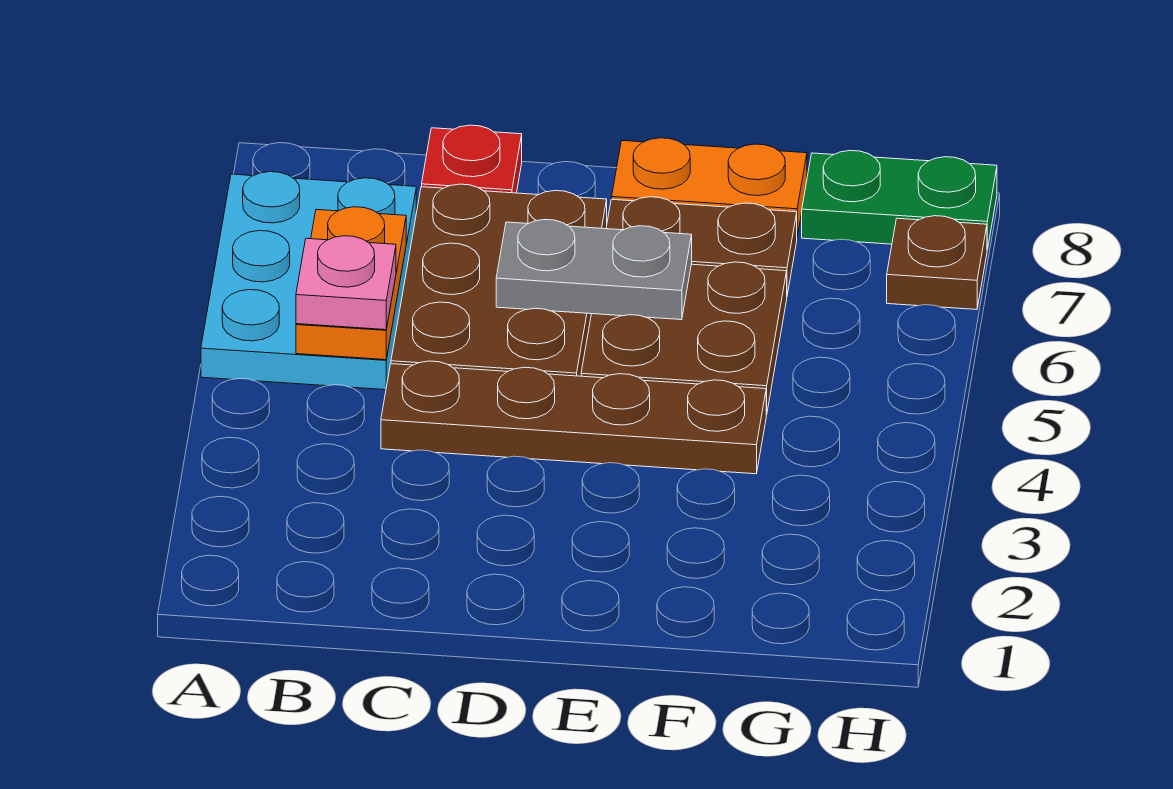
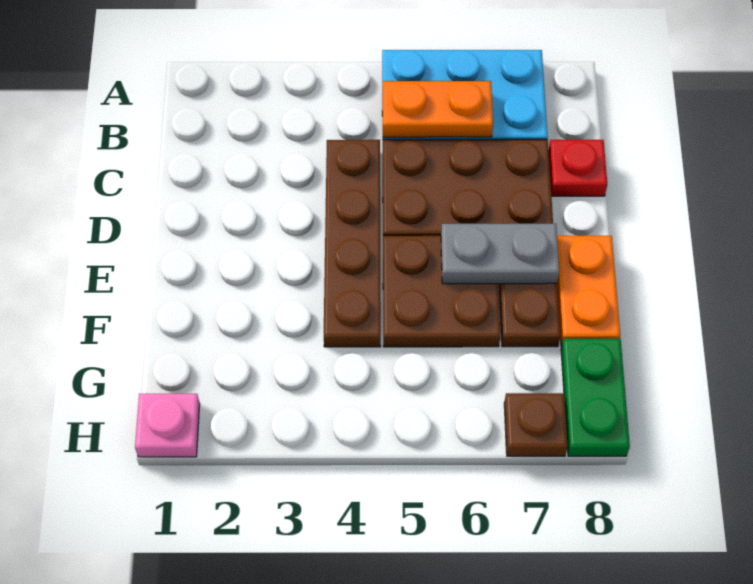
pink 1x1 plate [296,236,396,330] -> pink 1x1 plate moved to [135,394,200,457]
grey 1x2 plate [496,220,692,320] -> grey 1x2 plate turned to [441,224,559,284]

